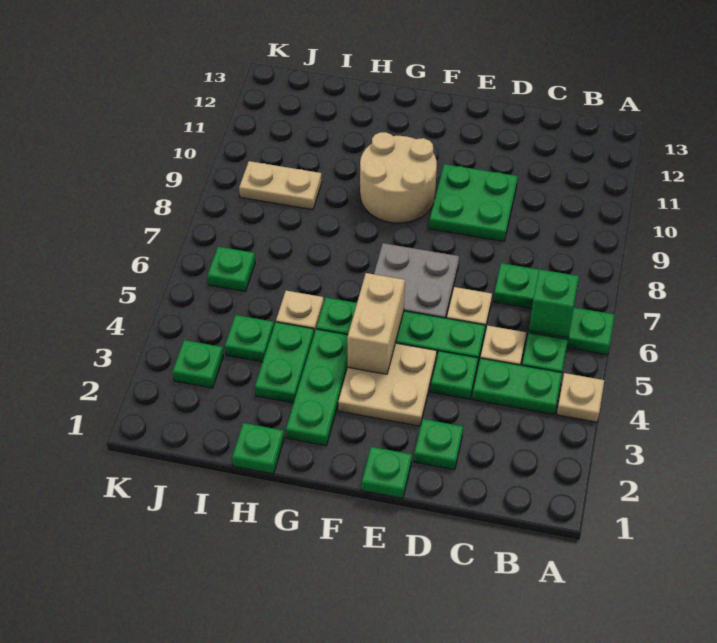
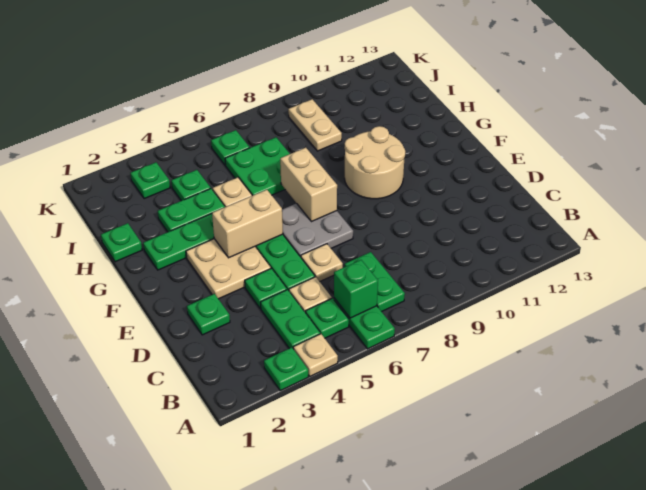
green 2x2 plate [429,164,518,241] -> green 2x2 plate moved to [225,137,290,196]
green 1x1 plate [362,447,412,498] -> green 1x1 plate moved to [264,347,308,391]
none -> tan 1x2 brick [280,148,337,222]

